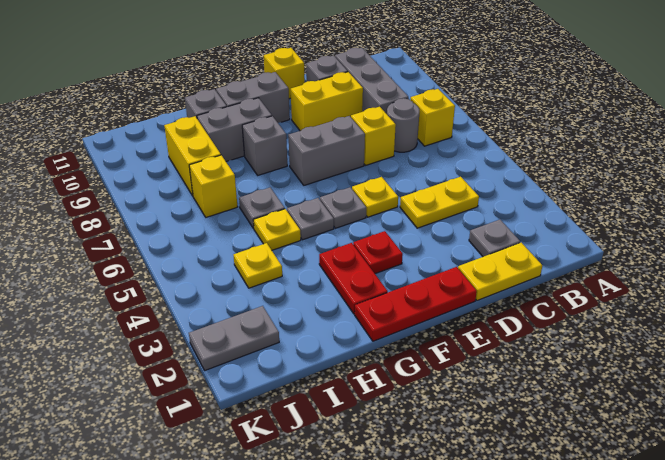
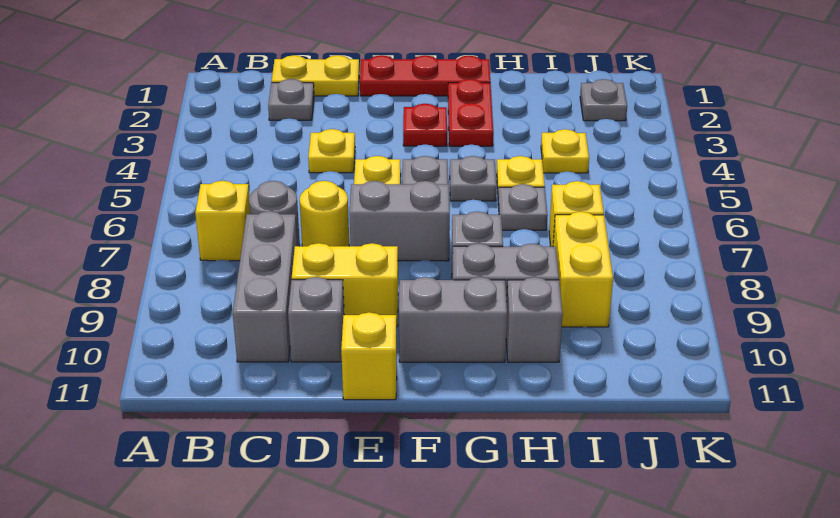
yellow 1x2 plate [400,177,479,228] -> yellow 1x1 plate [308,129,355,173]
yellow 1x1 brick [351,107,396,165] -> yellow 1x1 round brick [300,181,349,246]
grey 1x2 plate [189,306,279,370] -> grey 1x1 plate [580,79,627,121]

